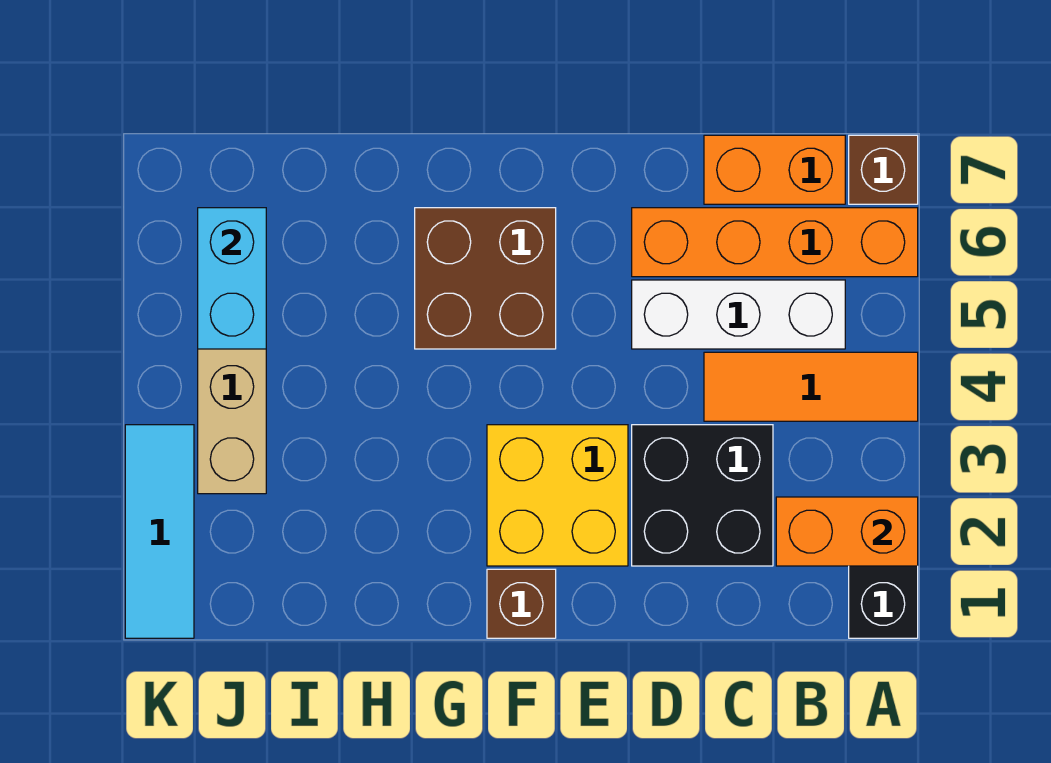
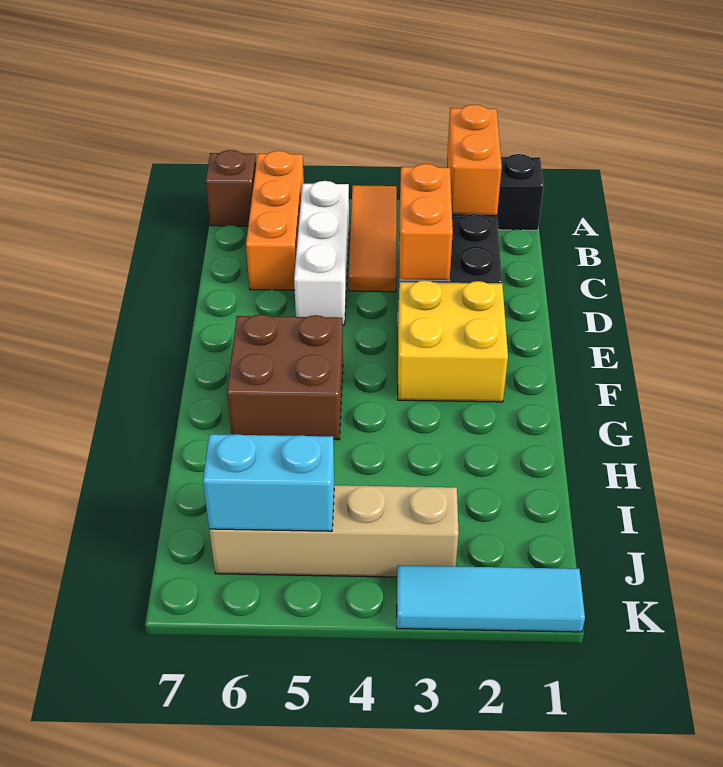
orange 1x4 brick [632,208,918,277] -> orange 1x3 brick [246,151,304,290]
orange 1x2 brick [704,135,845,204] -> orange 1x2 brick moved to [399,164,453,281]
brown 1x1 brick [487,569,556,638] -> none

